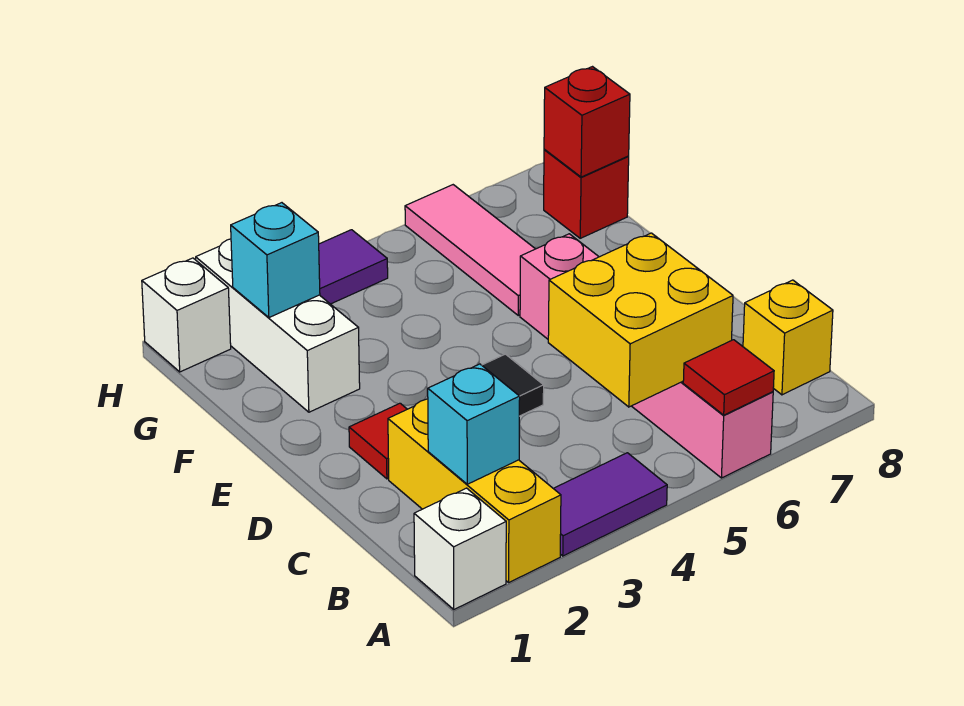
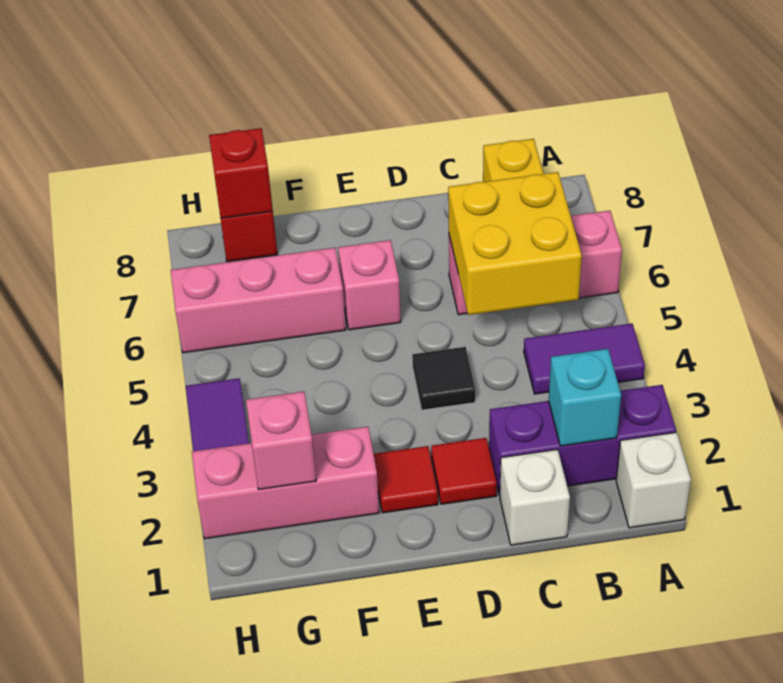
yellow 1x3 brick [388,399,561,582] -> purple 1x3 brick [489,385,676,496]
purple 1x2 tile [553,453,667,556] -> purple 1x2 tile turned to [524,324,645,394]
red 1x1 tile [683,340,774,415] -> red 1x1 tile moved to [374,446,438,513]
white 1x3 brick [196,239,360,412] -> pink 1x3 brick [192,427,379,539]
pink 1x3 tile [405,185,535,315] -> pink 1x3 brick [171,248,346,353]
cyan 1x1 brick [231,203,320,317] -> pink 1x1 brick [246,391,316,489]
white 1x1 brick [142,258,231,372] -> white 1x1 brick moved to [500,449,570,545]

